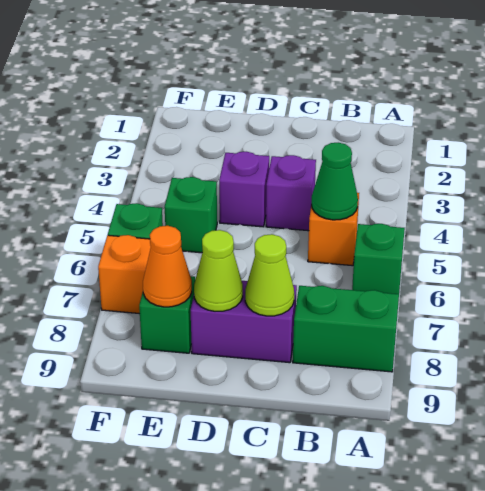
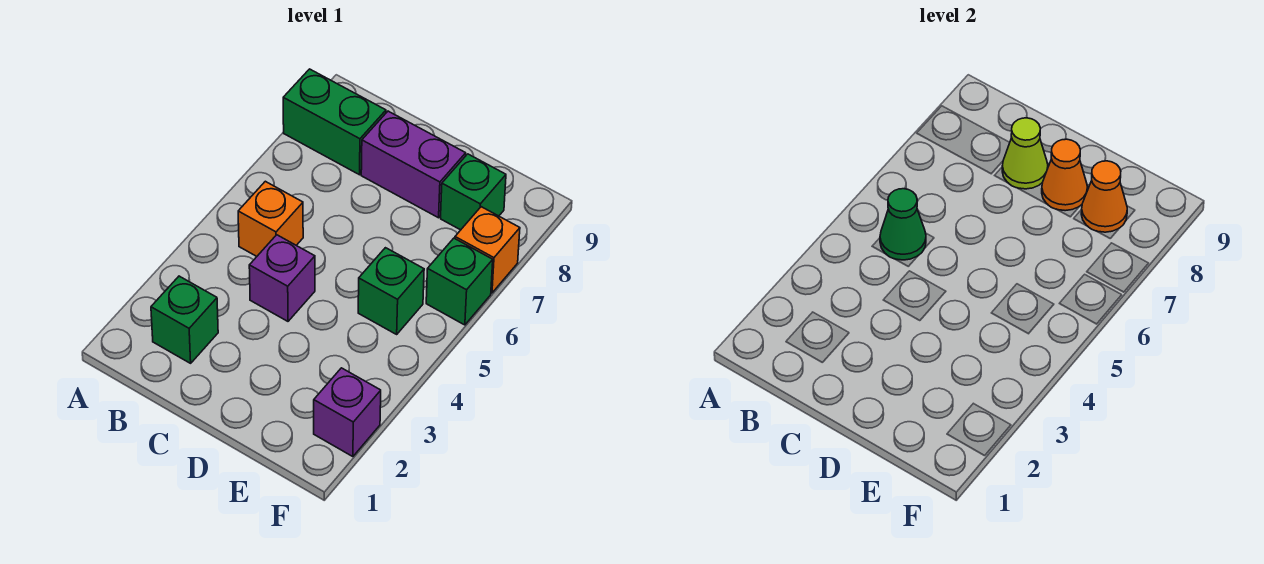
green 1x1 brick [352,224,405,294] -> green 1x1 brick moved to [151,276,218,363]
purple 1x1 brick [219,152,269,227] -> purple 1x1 brick moved to [314,368,381,457]
lime 1x1 cone [194,230,243,311] -> orange 1x1 cone [1042,139,1087,211]

